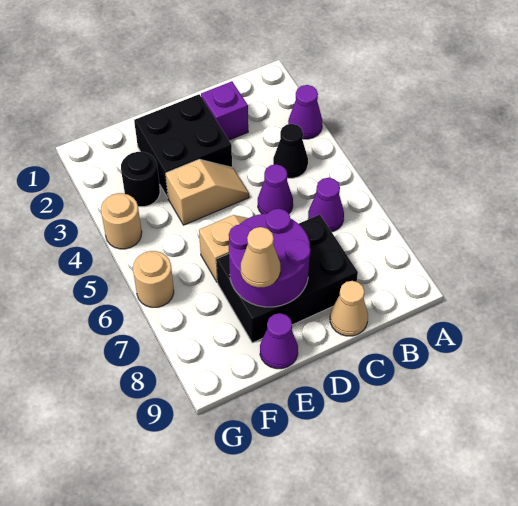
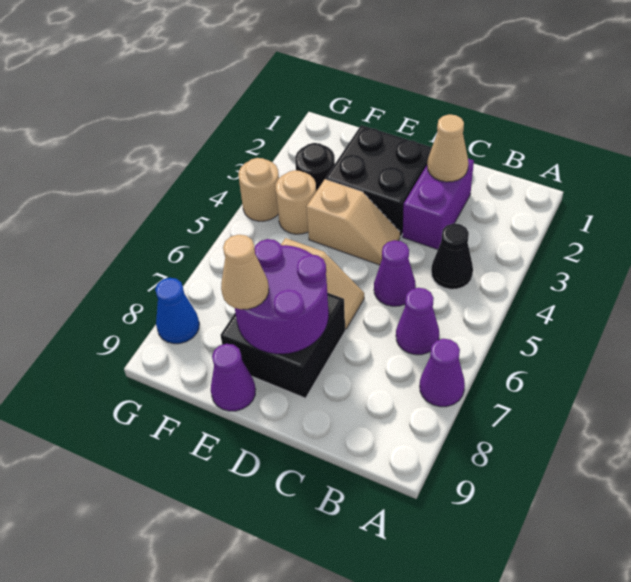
purple 1x1 cone [288,85,322,139] -> purple 1x1 cone moved to [420,339,465,407]
purple 1x1 brick [201,81,248,140] -> purple 1x2 brick [403,159,474,249]
black 2x3 brick [216,215,358,343] -> black 2x2 brick [221,293,345,398]
tan 1x1 cone [330,281,368,336] -> tan 1x1 cone moved to [427,115,468,182]
tan 1x1 round brick [133,251,174,307] -> tan 1x1 round brick moved to [276,170,316,234]
none -> blue 1x1 cone [155,278,199,344]

